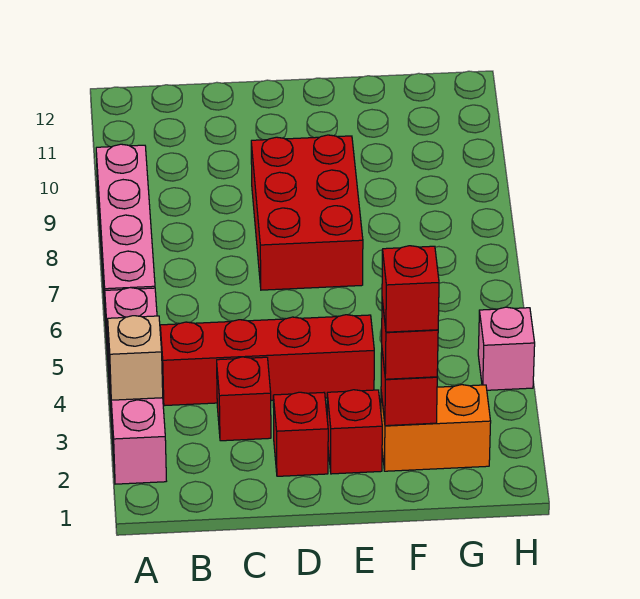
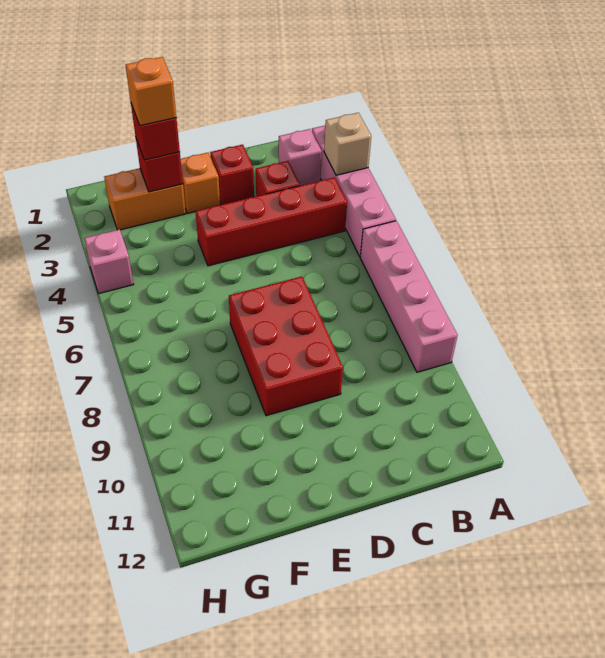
none -> pink 1x1 brick [278,129,322,186]
red 1x1 brick [327,390,382,474] -> orange 1x1 brick [181,153,220,213]
red 1x1 brick [382,246,439,332] -> orange 1x1 brick [126,57,176,126]

